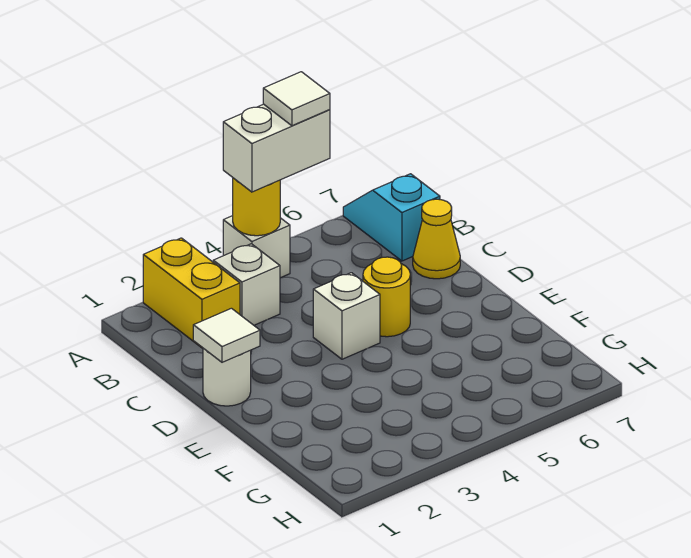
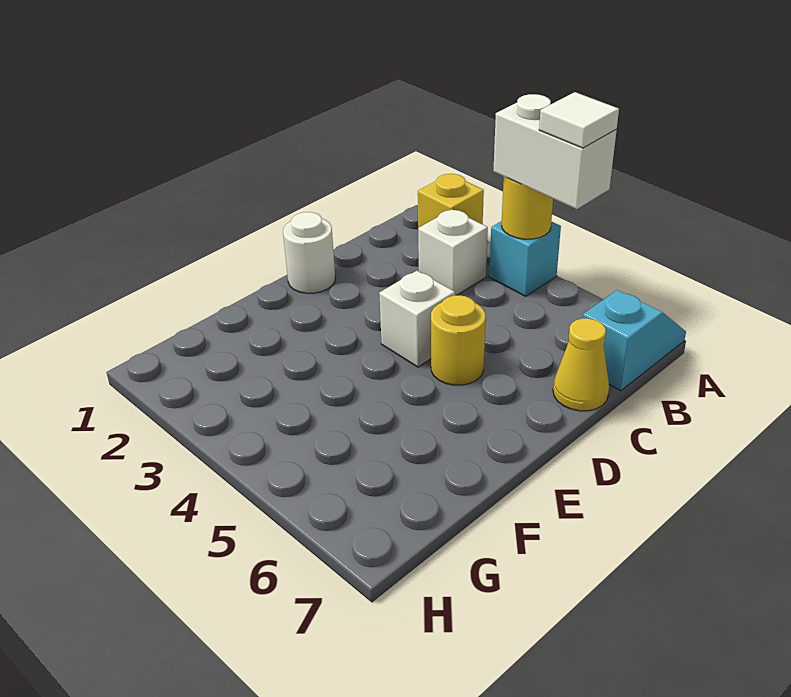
yellow 1x2 brick [143,238,240,348] -> yellow 1x1 brick [418,174,484,228]
white 1x1 brick [223,216,290,278] -> cyan 1x1 brick [489,221,561,296]
white 1x1 tile [193,308,260,362] -> none

